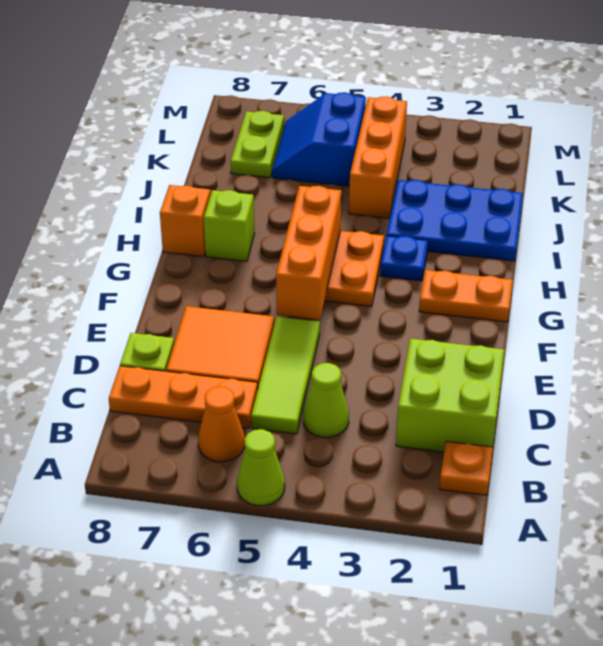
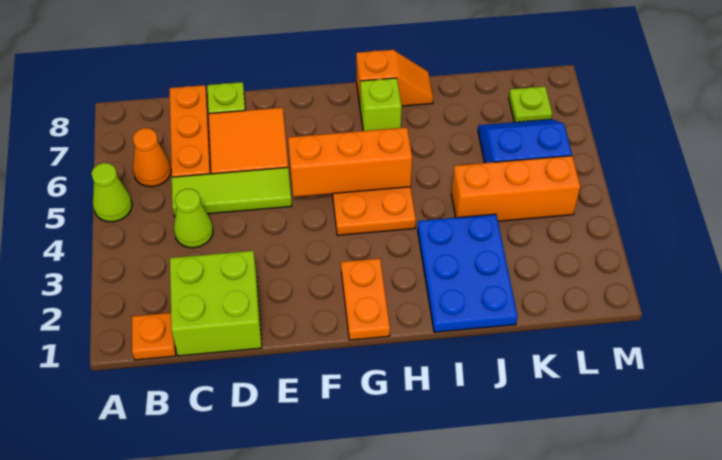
blue 1x1 plate [380,236,428,281] -> none
lime 1x2 plate [231,111,284,178] -> lime 1x1 plate [509,86,552,122]

